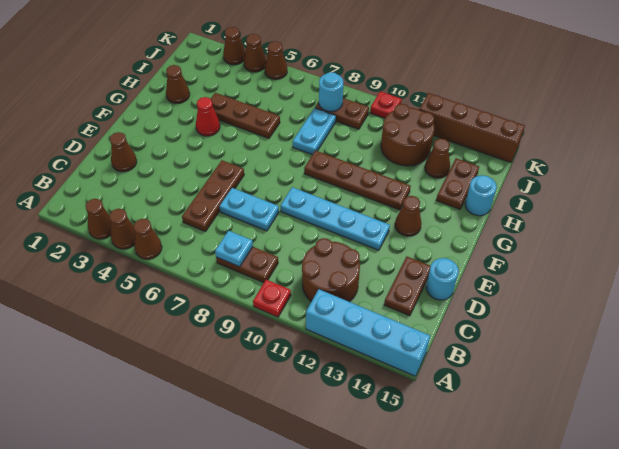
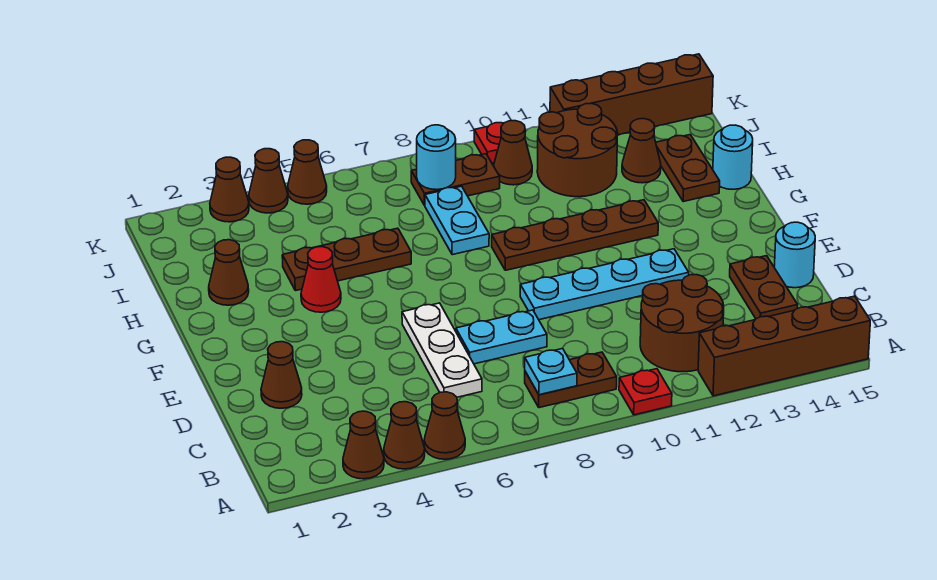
cyan 1x4 brick [306,289,430,376] -> brown 1x4 brick [698,296,870,396]
brown 1x3 plate [182,160,244,232] -> white 1x3 plate [402,303,482,397]
brown 1x1 cone [395,196,422,236] -> brown 1x1 cone moved to [494,121,532,185]

